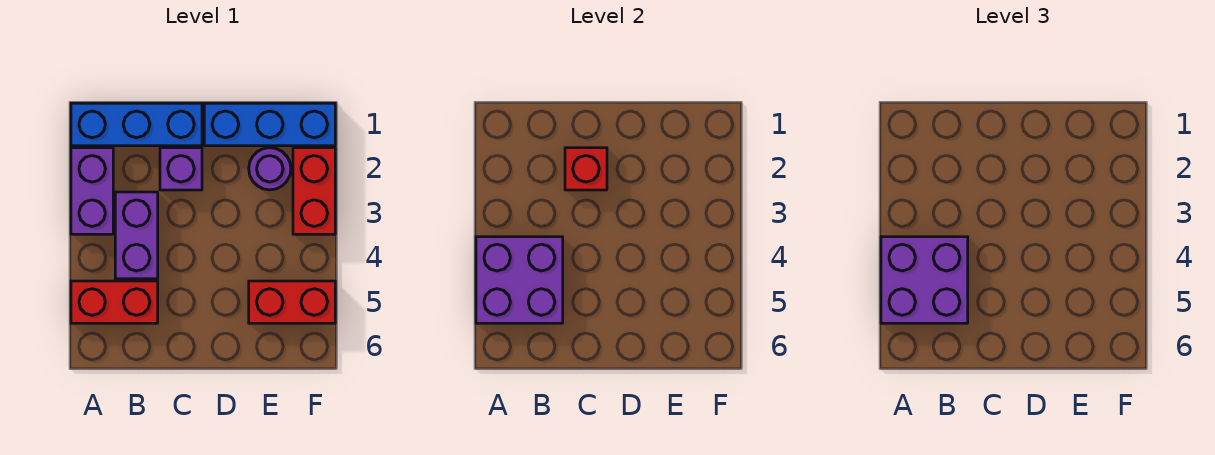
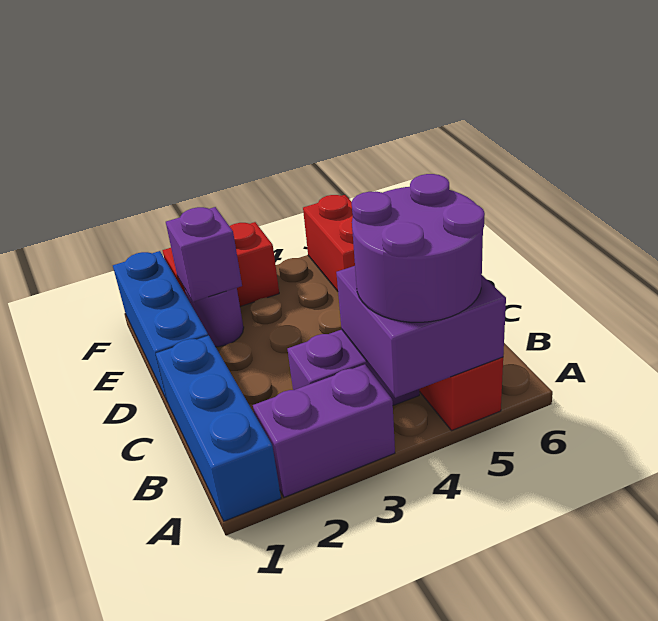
purple 2x2 brick [881,237,968,323] -> purple 2x2 round brick [352,174,485,322]
purple 1x1 brick [160,148,202,190] -> purple 1x1 brick moved to [166,207,242,302]
red 1x1 brick [565,148,607,190] -> none

